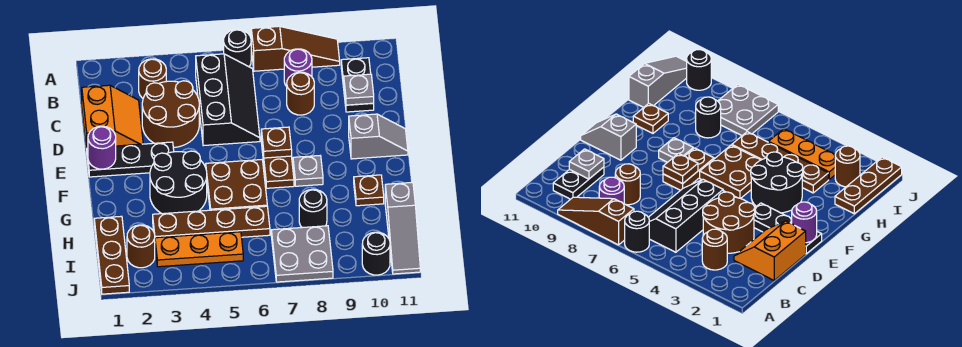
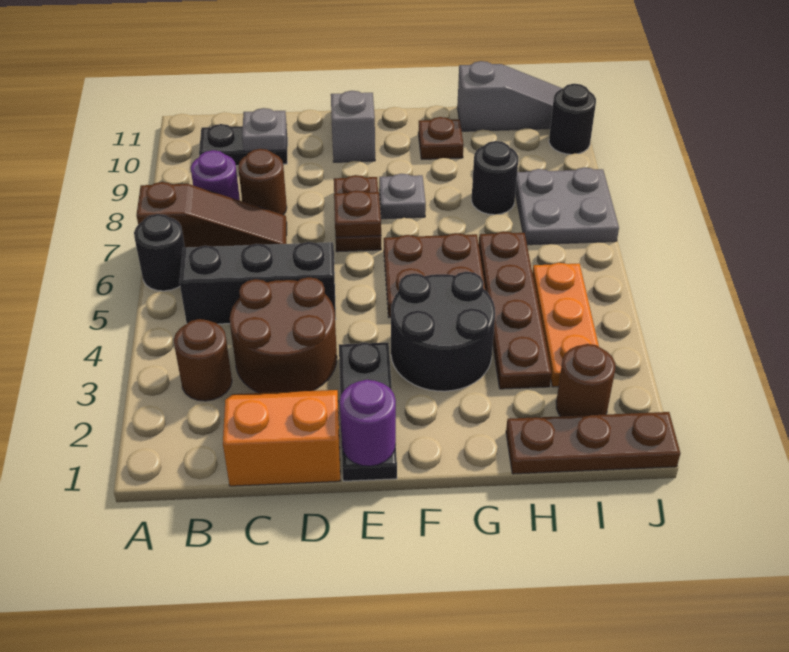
brown 1x3 slope [251,26,340,71] -> brown 1x3 slope turned to [136,182,287,248]
brown 1x2 plate [261,137,294,188] -> brown 1x2 plate turned to [334,175,381,252]

